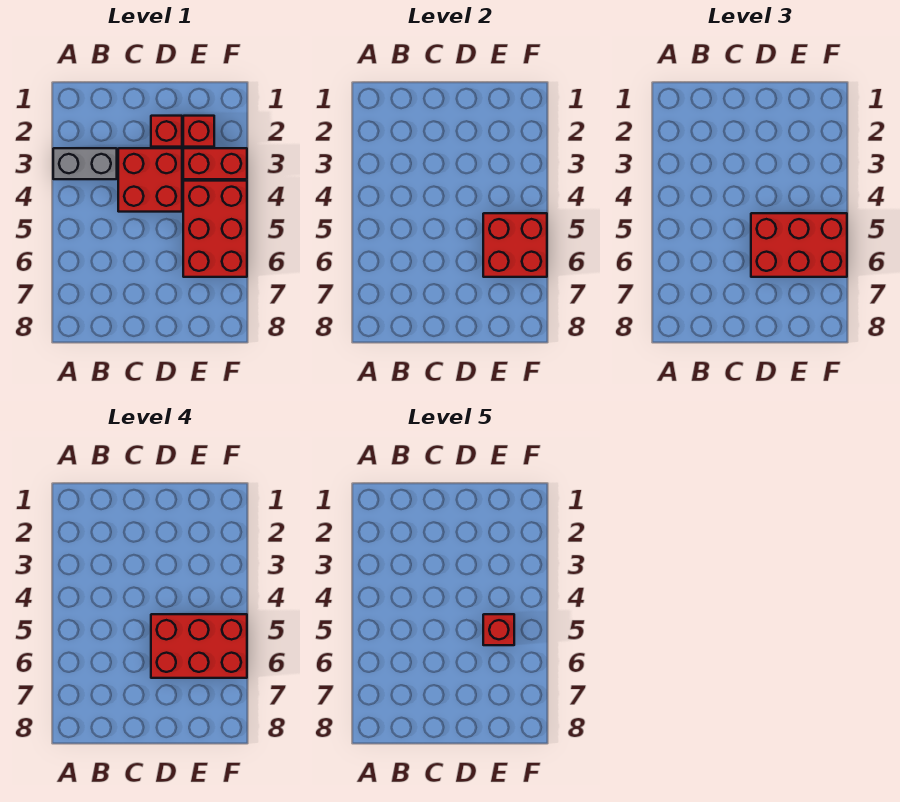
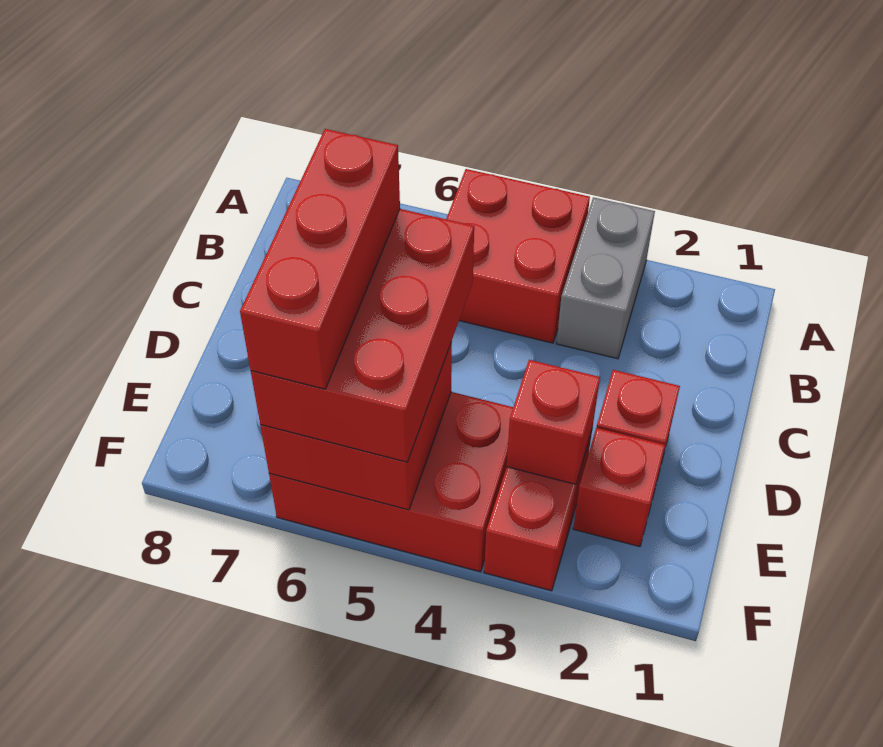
red 2x2 brick [118,148,182,212] -> red 2x2 brick moved to [446,169,590,343]
red 2x3 brick [151,614,247,678] -> red 1x3 brick [240,129,400,389]
red 1x1 brick [483,614,514,645] -> red 1x1 brick moved to [507,360,600,484]

